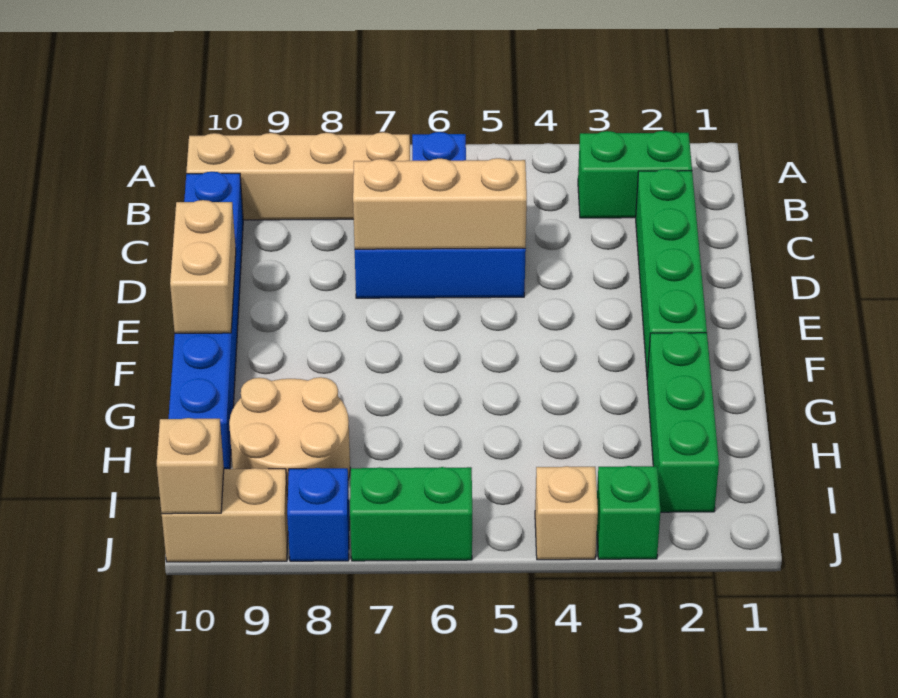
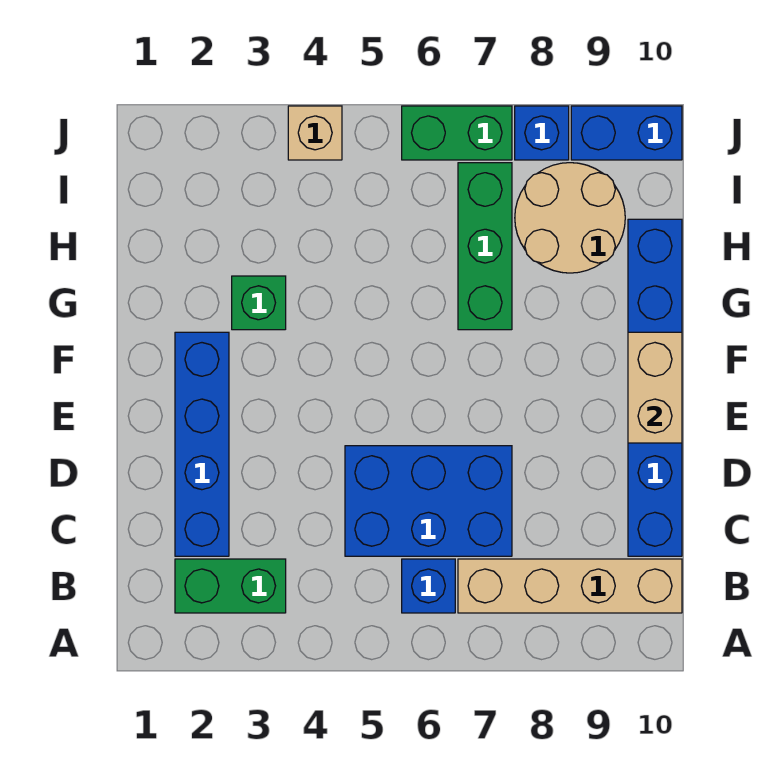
green 1x4 brick [636,169,707,377] -> blue 1x4 brick [175,332,229,556]
tan 1x3 brick [353,158,527,249] -> none
green 1x3 brick [647,332,719,512] -> green 1x3 brick moved to [458,163,512,330]
green 1x1 brick [597,466,661,559] -> green 1x1 brick moved to [232,276,286,330]
tan 1x2 brick [162,468,288,562] -> blue 1x2 brick [571,106,682,160]
tan 1x1 brick [157,418,224,514] -> none

